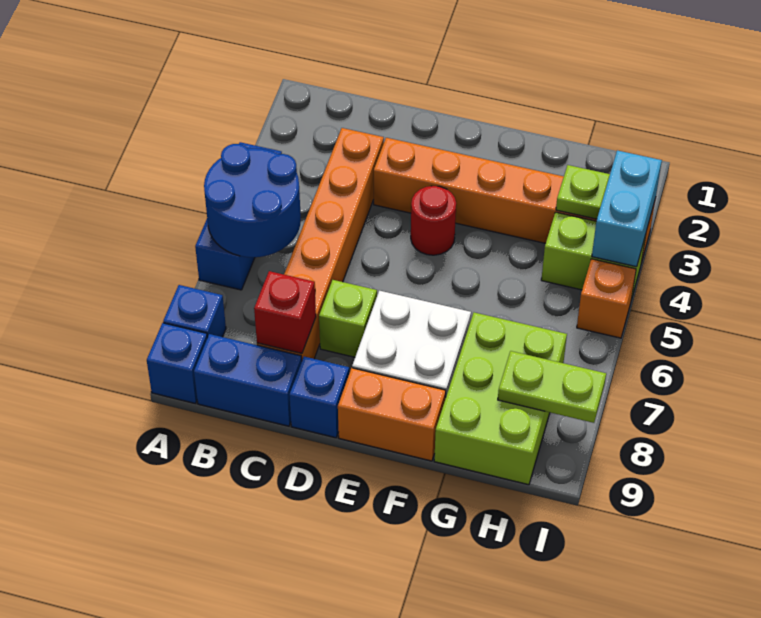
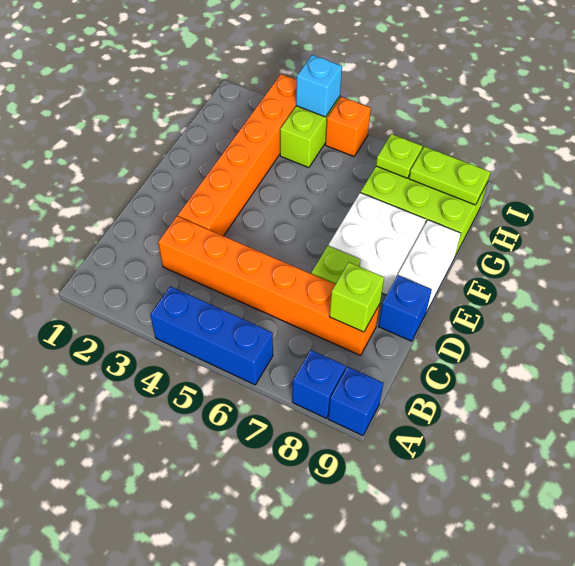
blue 2x2 round brick [204,144,301,257] -> none
blue 1x2 brick [194,334,302,426] -> none
red 1x1 brick [254,271,316,354] -> lime 1x1 brick [329,262,384,332]
red 1x1 round brick [411,186,456,255] -> none
orange 1x2 brick [338,368,446,461] -> white 1x2 brick [398,220,461,311]
lime 1x1 plate [556,165,610,219] -> lime 1x1 plate moved to [376,134,423,178]
lime 1x2 plate [498,351,606,423] -> lime 1x2 plate turned to [409,147,490,205]
cyan 1x2 brick [592,150,662,267] -> cyan 1x1 brick [296,55,342,117]

